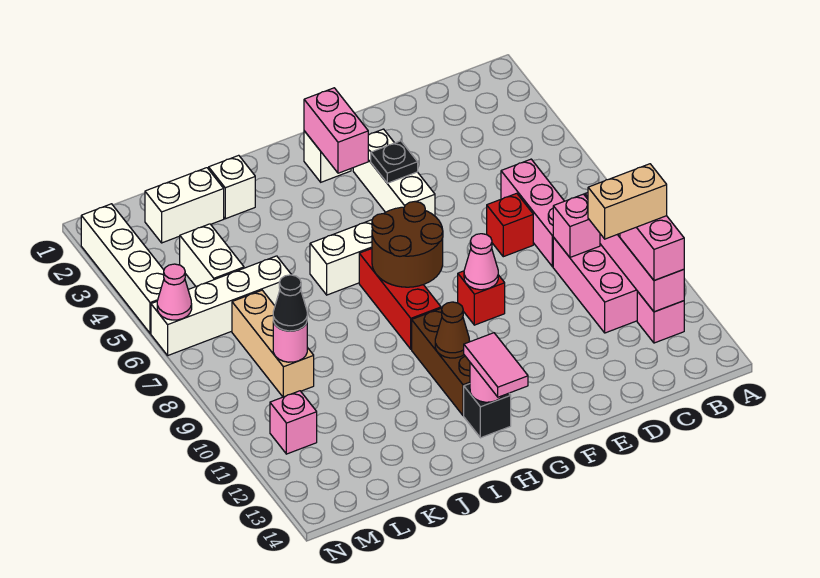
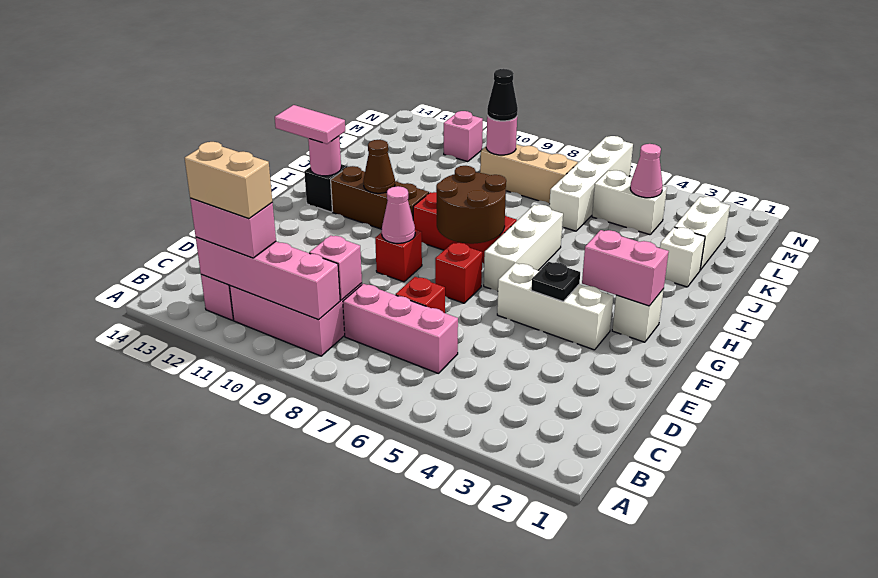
tan 1x2 brick [588,164,667,239] -> tan 1x2 brick turned to [185,142,272,219]
none -> red 1x1 brick [435,242,482,303]
white 1x4 brick [81,204,164,334] -> none
pink 1x1 cone [157,264,192,320] -> pink 1x1 cone moved to [630,144,663,198]

